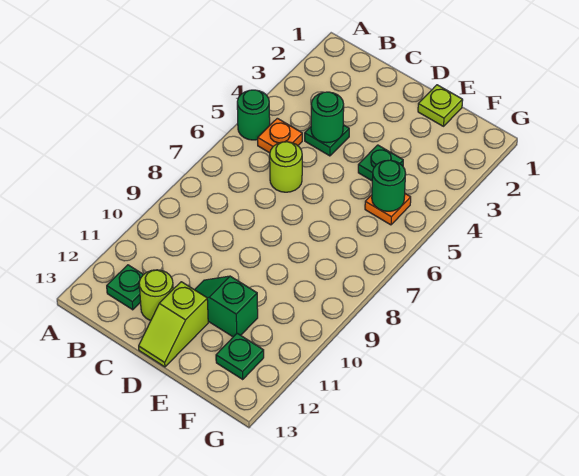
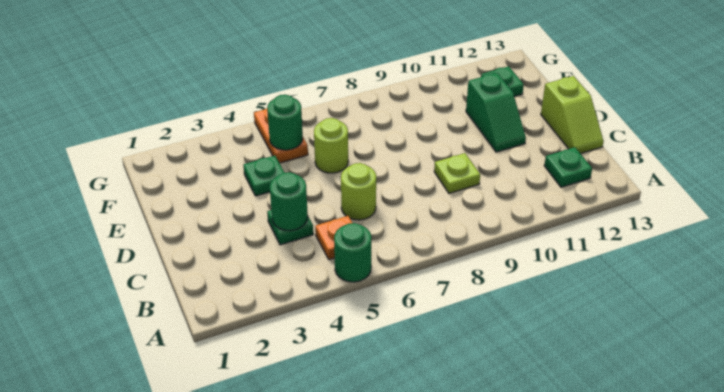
lime 1x1 round brick [139,270,173,320] -> lime 1x1 round brick moved to [314,118,348,173]
lime 1x2 slope [139,282,208,367] -> lime 1x2 slope turned to [541,76,604,154]
lime 1x1 plate [418,85,463,126] -> lime 1x1 plate moved to [434,153,480,193]
orange 1x1 plate [365,194,411,225] -> orange 1x2 plate [254,108,308,163]

